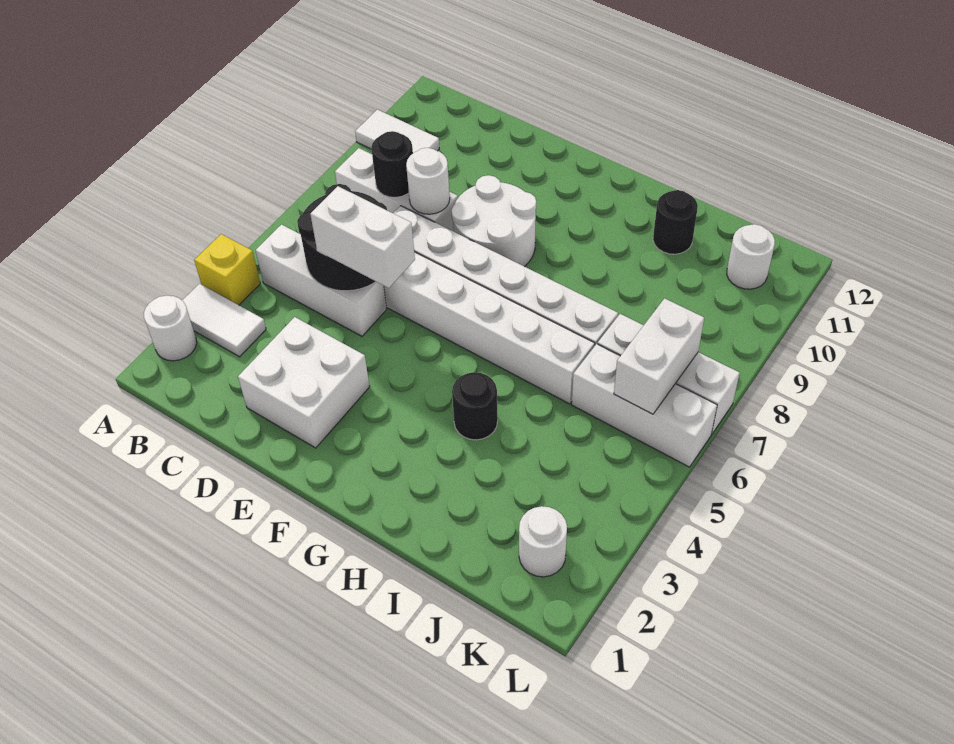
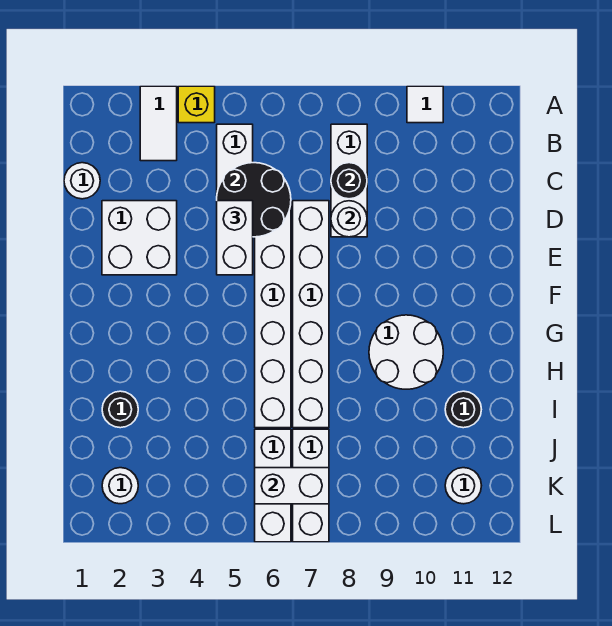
white 1x1 round brick [144,296,197,361] -> white 1x1 round brick moved to [64,163,100,199]
white 1x2 tile [355,110,439,153] -> white 1x1 tile [407,86,443,123]
white 2x2 round brick [451,175,536,267] -> white 2x2 round brick moved to [369,315,443,389]
black 1x1 round brick [452,372,498,440] -> black 1x1 round brick moved to [102,391,138,428]

